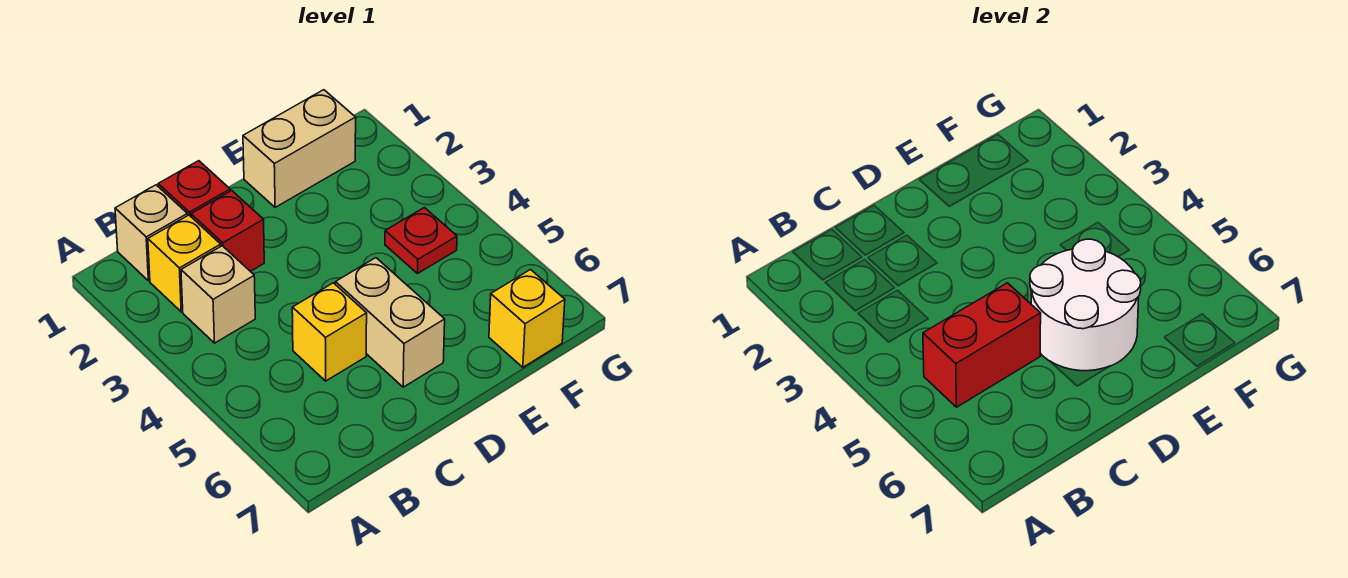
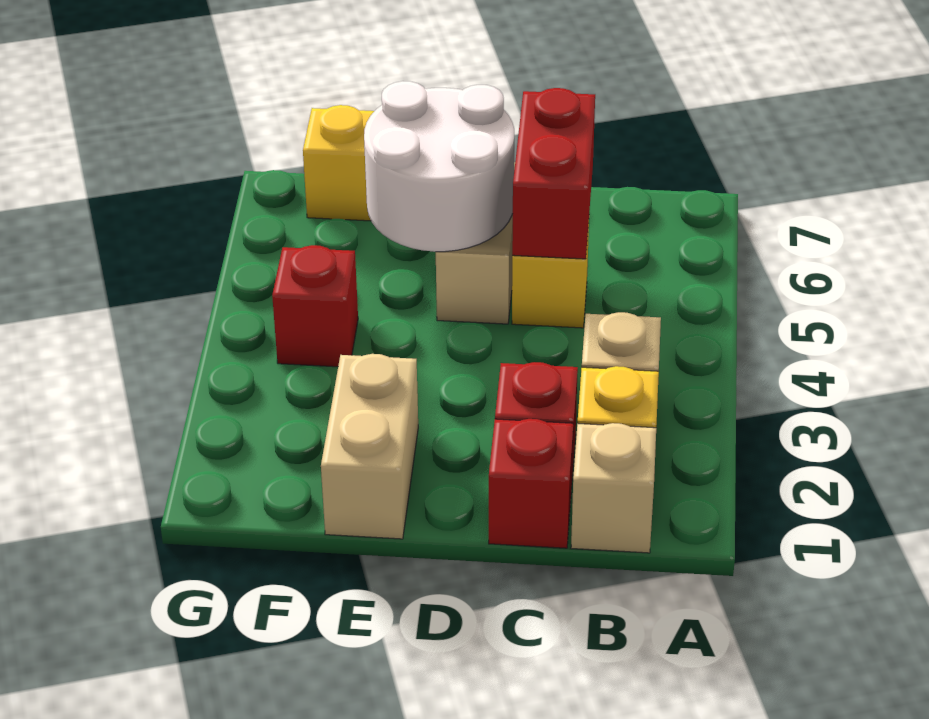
red 1x2 brick [923,283,1041,407] -> red 1x2 brick turned to [512,88,595,259]
tan 1x2 brick [243,90,356,207] -> tan 1x2 brick turned to [321,354,418,539]
red 1x1 plate [385,208,457,273] -> red 1x1 brick [272,245,358,367]

